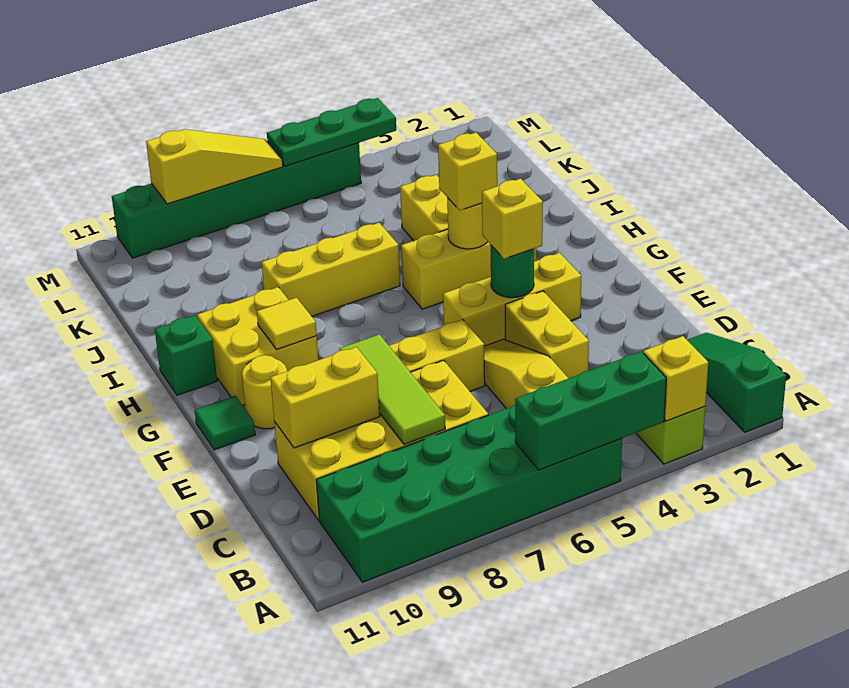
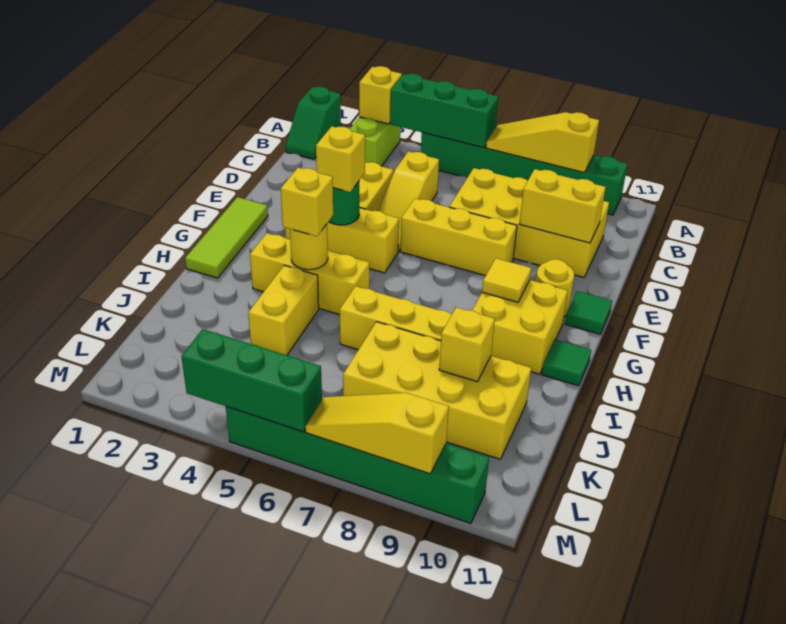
green 1x3 slope [687,333,786,432] -> green 1x2 slope [285,87,341,159]
green 2x6 brick [316,405,622,582] -> green 1x6 brick [421,133,627,215]
none -> yellow 1x3 slope [486,112,599,173]
lime 1x3 tile [339,334,445,444] -> lime 1x3 tile moved to [185,197,268,278]
green 1x1 brick [155,315,217,395] -> green 1x1 tile [542,339,591,386]
none -> yellow 2x4 brick [343,322,531,459]
none -> yellow 1x1 brick [439,307,495,382]
green 1x3 plate [267,98,396,166] -> green 1x3 brick [181,329,322,432]

